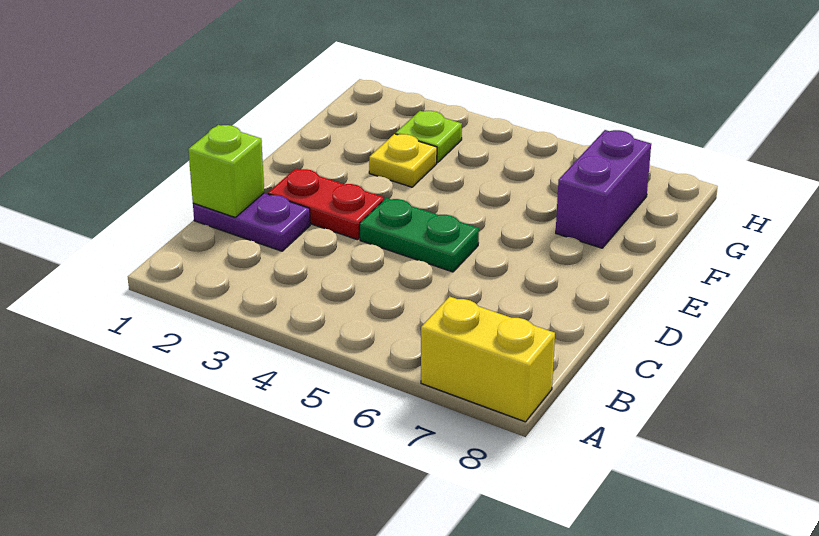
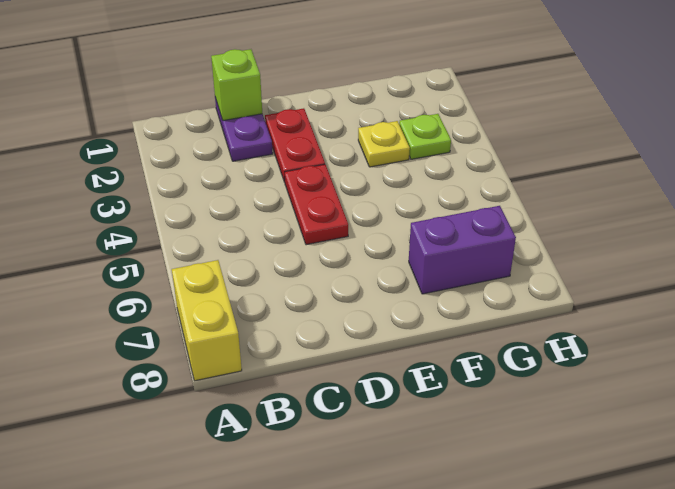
green 1x2 plate [360,198,479,272] -> red 1x2 plate [285,164,348,245]

